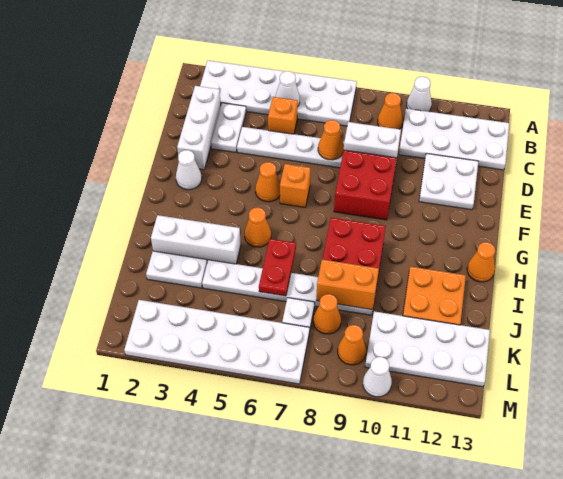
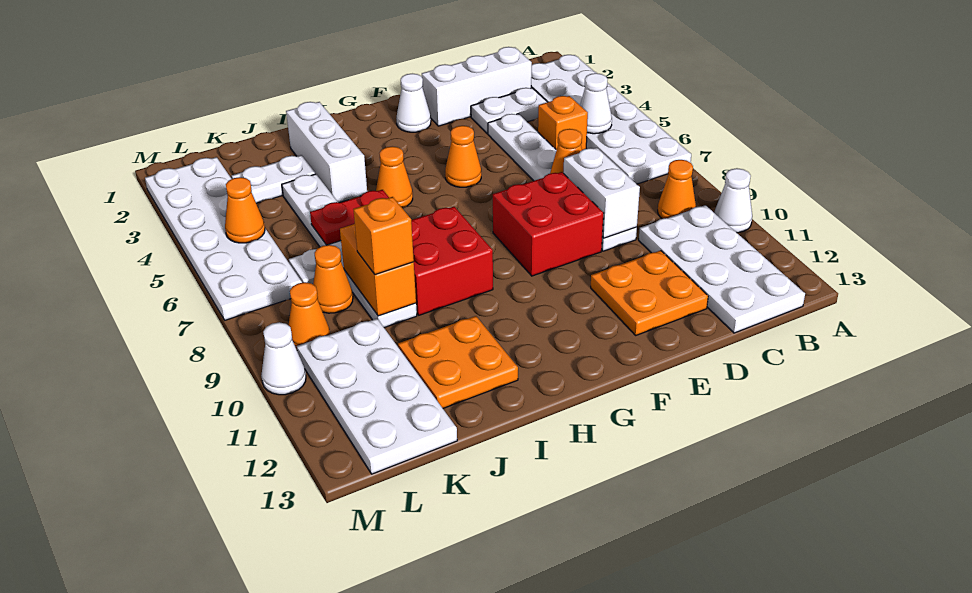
white 2x2 plate [419,153,478,210] -> orange 2x2 plate [591,250,708,335]
orange 1x1 brick [280,164,311,207] -> orange 1x1 brick moved to [353,197,414,275]
orange 1x1 cone [467,242,495,282] -> orange 1x1 cone moved to [225,177,265,243]
white 1x2 plate [146,251,207,288] -> white 1x2 plate turned to [232,155,315,203]

